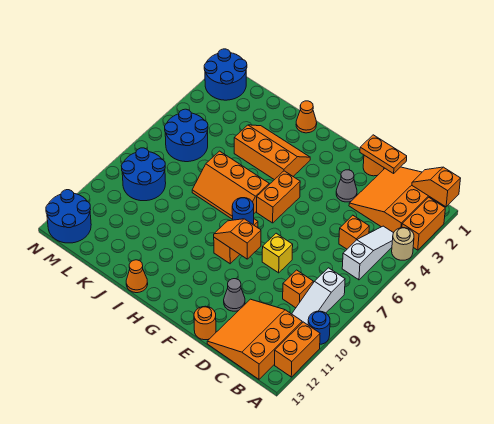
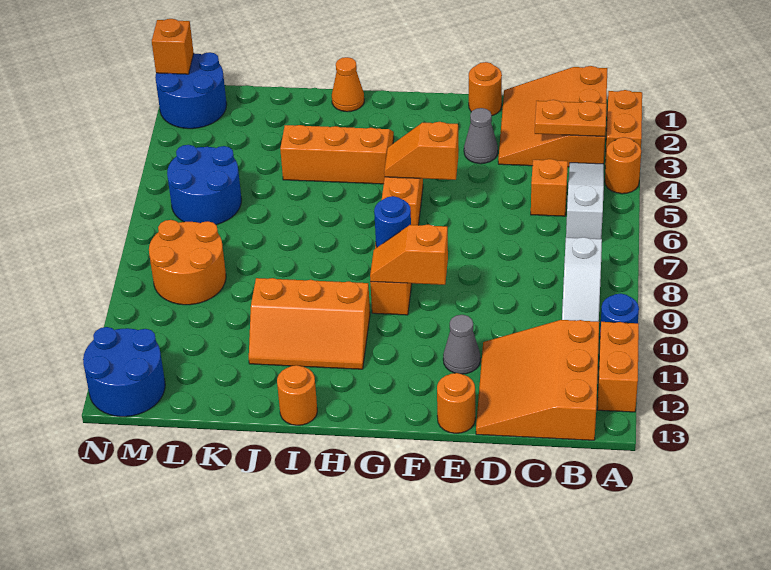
orange 1x2 slope [412,167,461,207] -> orange 1x2 slope moved to [384,122,458,180]
tan 1x1 round brick [392,228,414,260] -> orange 1x1 round brick [605,137,641,194]
orange 1x1 brick [283,270,313,308] -> orange 1x1 brick moved to [152,19,194,74]
orange 1x2 plate [360,135,407,173] -> orange 1x2 plate moved to [535,100,607,137]
yellow 1x1 brick [262,233,293,273] -> none
orange 2x3 slope [192,151,269,219] -> orange 2x3 slope moved to [249,278,370,369]
orange 1x1 cone [126,260,148,293] -> orange 1x1 round brick [277,365,317,425]
blue 2x2 round brick [121,148,166,201] -> orange 2x2 round brick [149,220,226,305]

